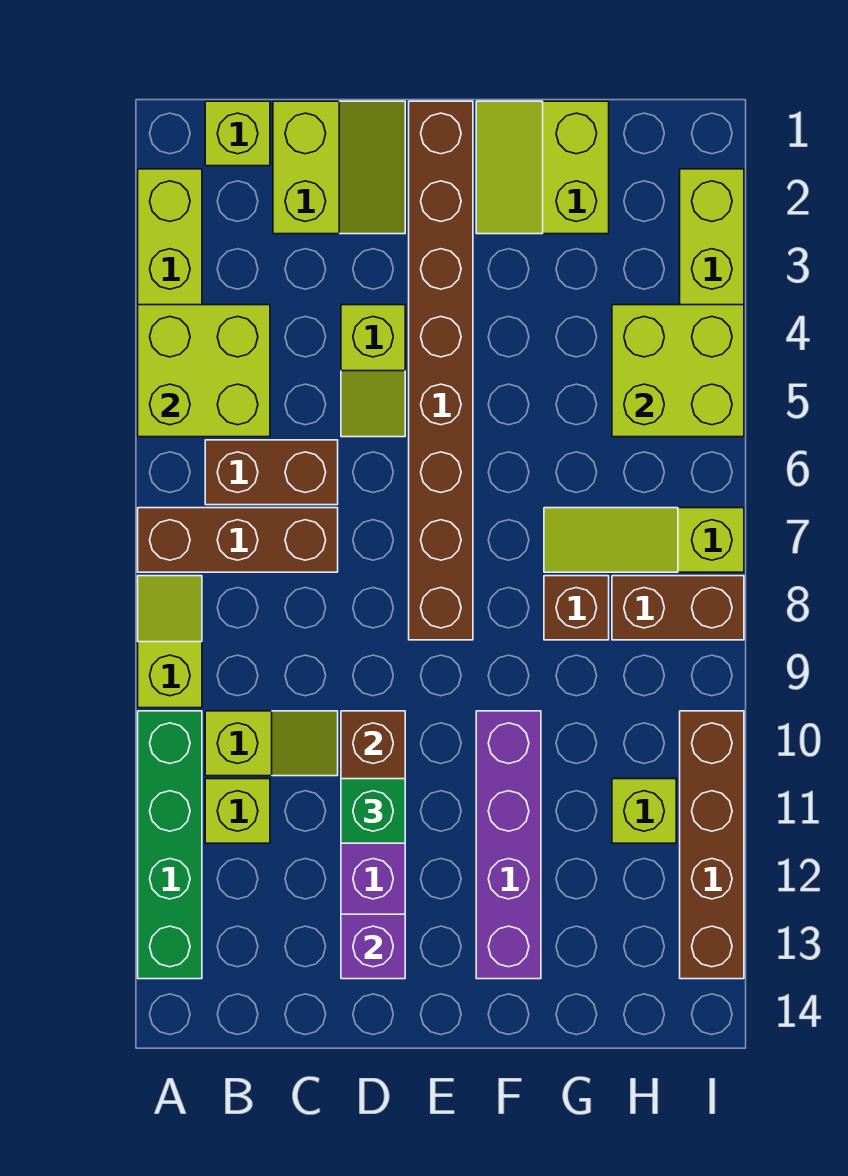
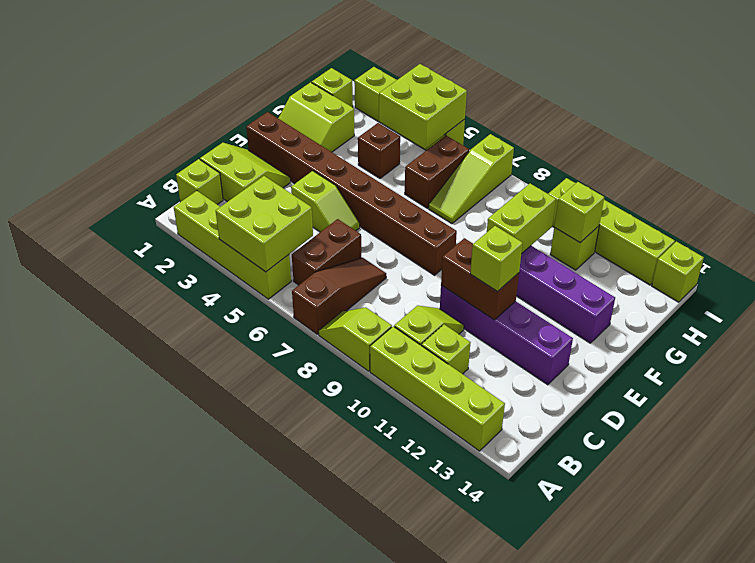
brown 1x3 brick [138,508,338,572] -> brown 1x3 slope [292,258,386,334]
green 1x4 brick [138,711,202,979] -> lime 1x4 brick [370,326,505,451]
green 1x1 brick [341,779,405,843] -> lime 1x1 brick [470,226,523,291]
purple 1x1 brick [341,914,405,979] -> none
none -> lime 1x2 brick [487,184,556,254]
brown 1x1 brick [544,576,609,640] -> brown 1x1 brick moved to [358,123,400,178]
none -> lime 1x1 brick [312,68,353,107]
brown 1x2 brick [612,576,744,640] -> brown 1x2 brick moved to [405,136,469,208]
none -> lime 1x1 brick [554,182,604,243]
brown 1x4 brick [680,711,744,979] -> lime 1x4 brick [548,178,675,285]
none -> lime 1x1 brick [652,241,704,302]

